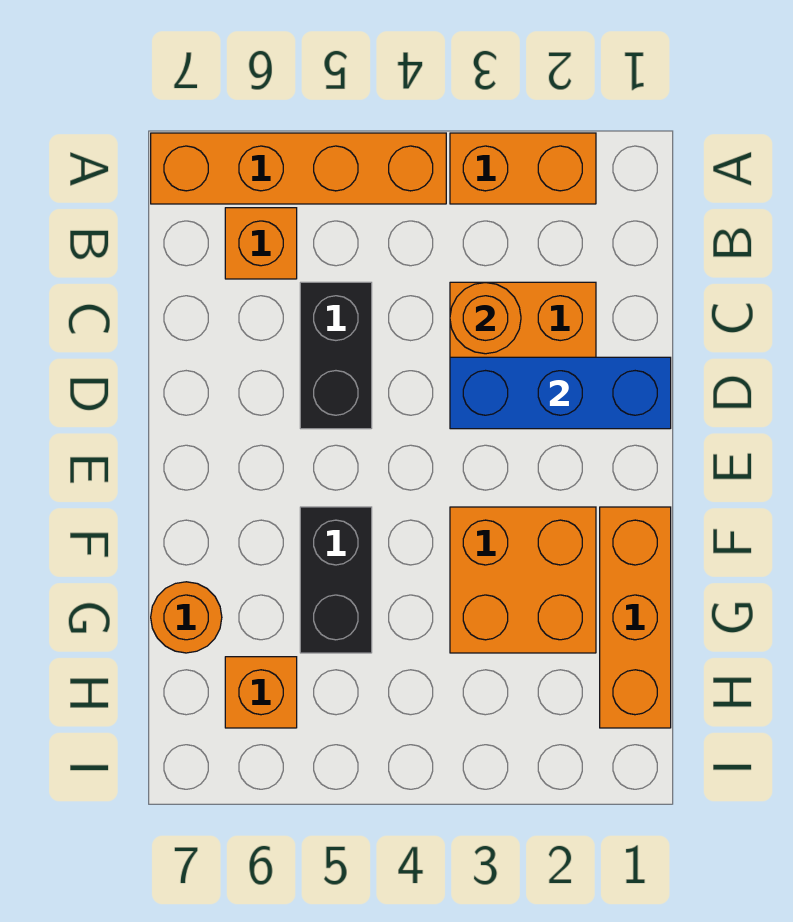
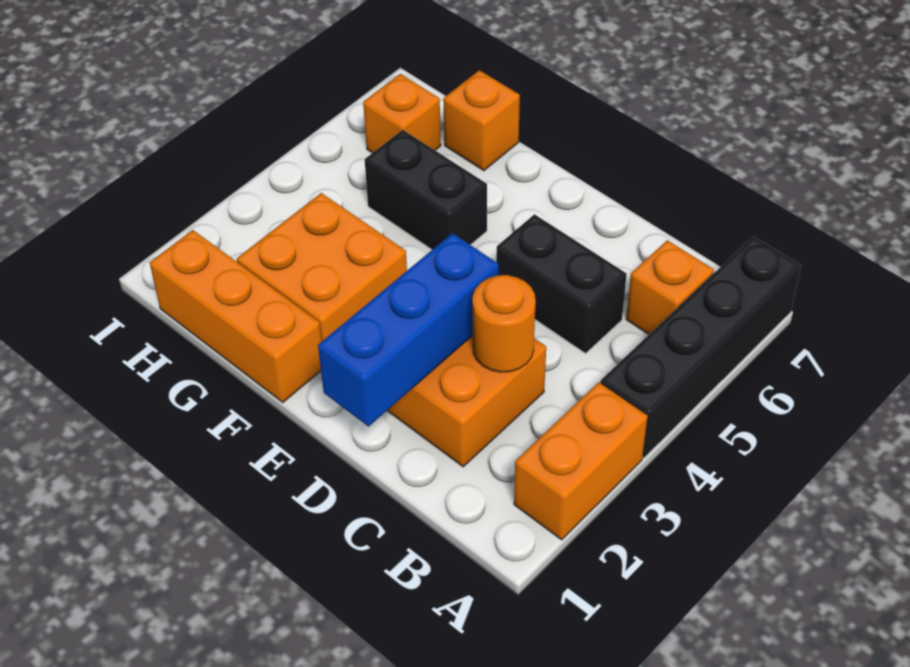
orange 1x4 brick [151,133,446,204] -> black 1x4 brick [600,236,801,458]
orange 1x1 round brick [151,582,222,653] -> orange 1x1 brick [443,70,520,171]

